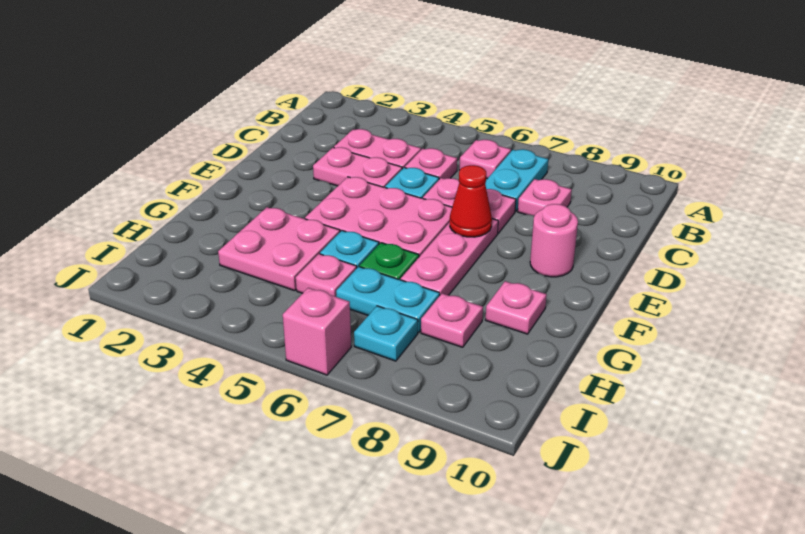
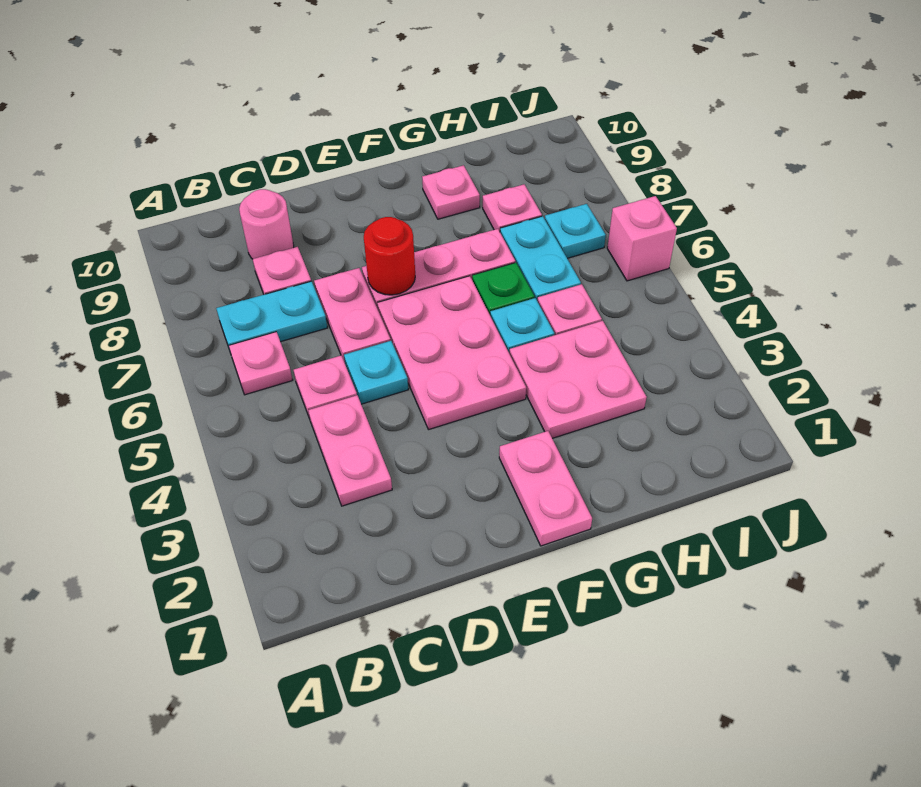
pink 1x2 plate [313,147,402,187] -> pink 1x2 plate moved to [499,431,592,546]
red 1x1 cone [450,165,492,237] -> red 1x1 round brick [364,217,415,295]
pink 1x1 round brick [530,204,578,277] -> pink 1x1 round brick moved to [239,189,294,259]

